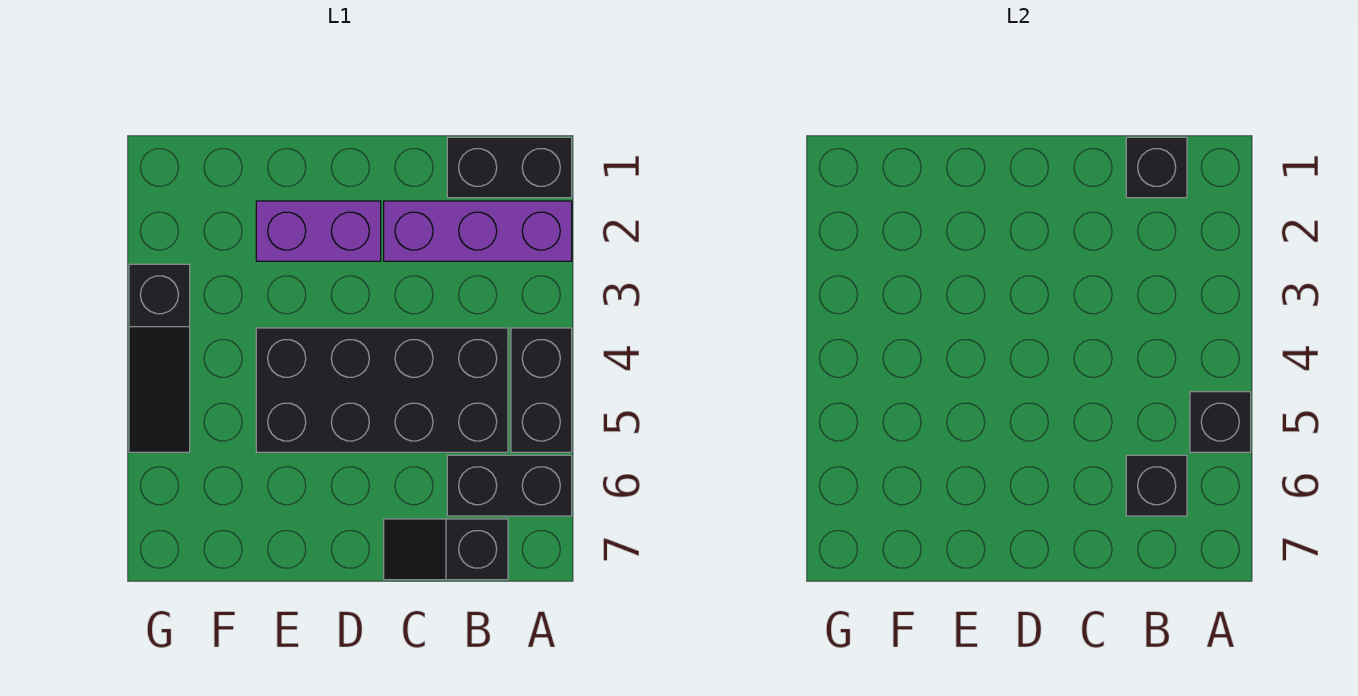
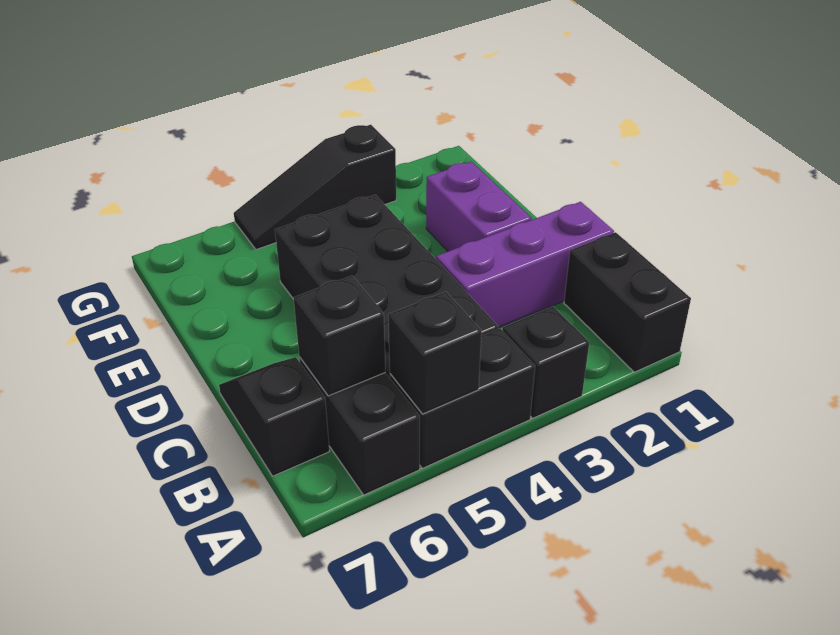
purple 1x3 brick [384,201,572,261] -> purple 1x3 brick turned to [436,202,614,328]
black 1x1 brick [1126,137,1187,198] -> black 1x1 brick moved to [503,307,589,418]

